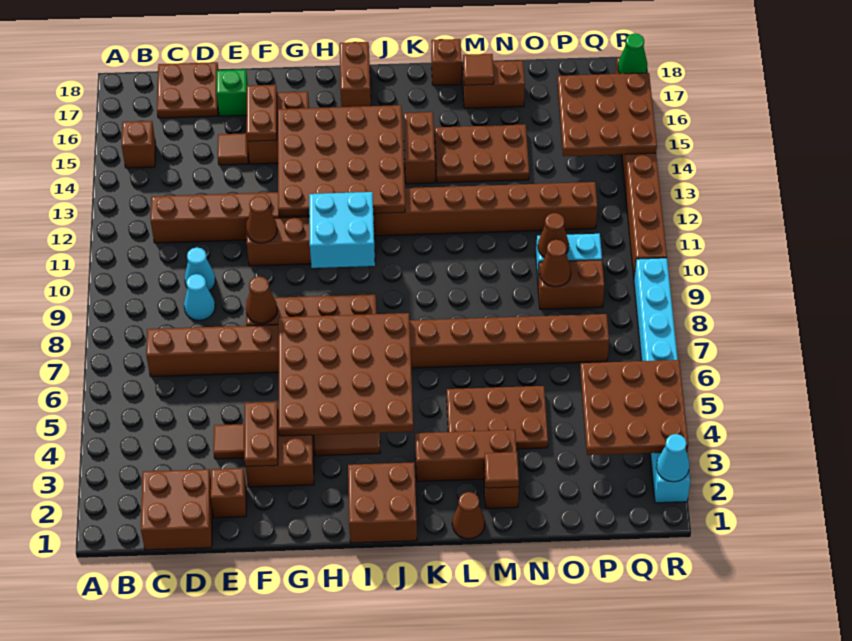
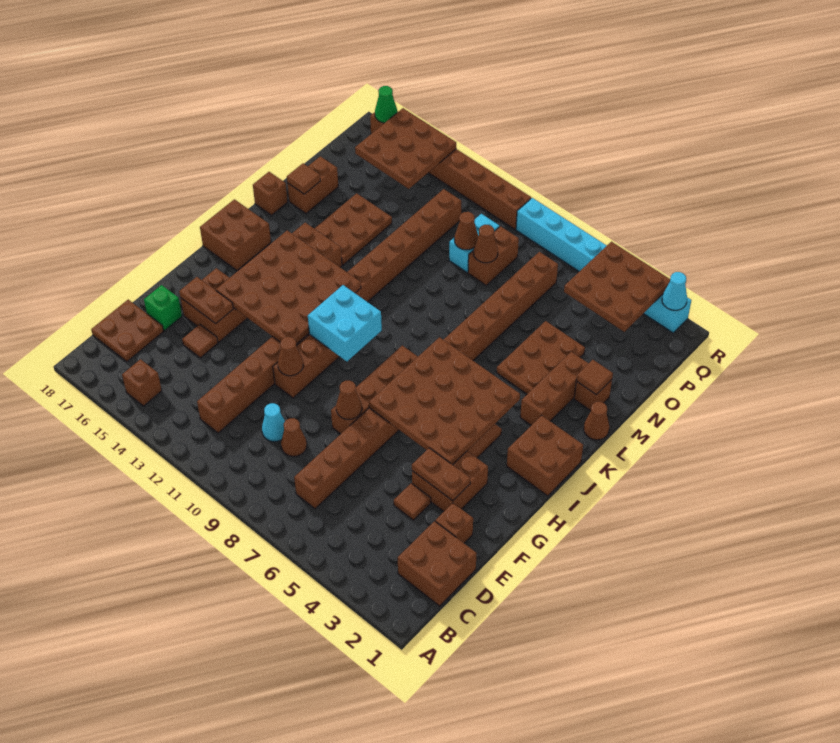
cyan 1x1 cone [184,274,215,320] -> brown 1x1 cone [281,418,307,456]
brown 1x2 brick [340,42,371,107] -> brown 2x2 brick [200,199,271,270]

